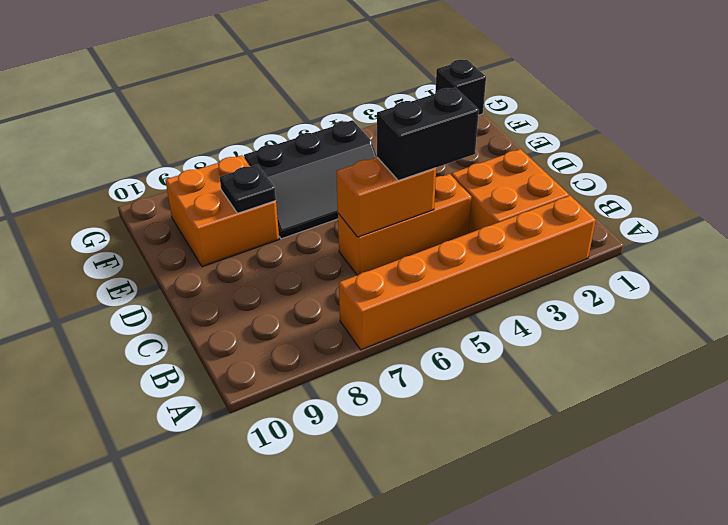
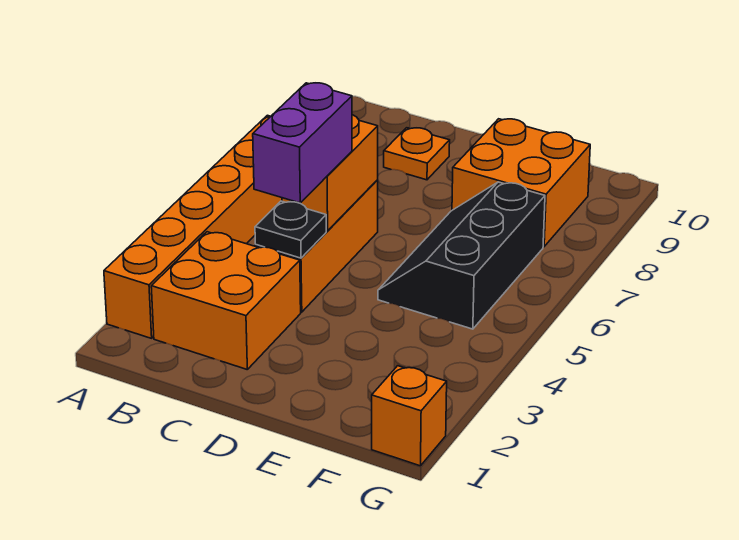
black 1x2 brick [377,88,479,180] -> purple 1x2 brick [253,83,352,203]
none -> orange 1x1 plate [384,128,450,180]
black 1x1 plate [220,165,276,213] -> black 1x1 plate moved to [255,201,326,258]
black 1x1 brick [435,60,486,115] -> orange 1x1 brick [372,366,447,466]

